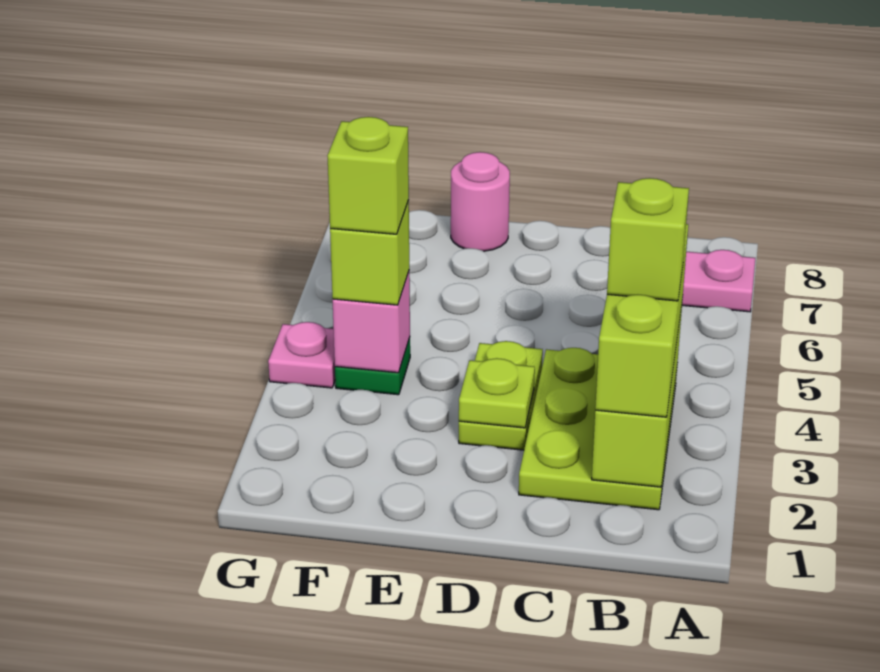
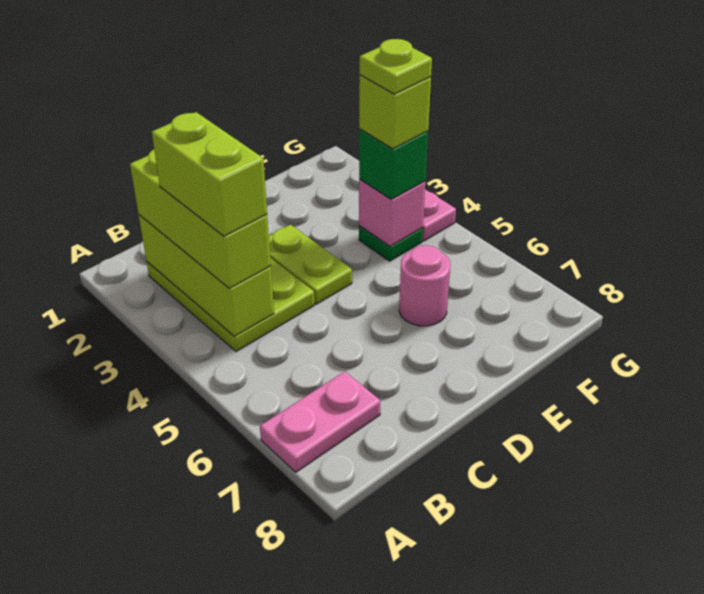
lime 1x1 brick [607,178,689,301] -> lime 1x2 brick [152,112,267,236]
lime 1x1 plate [459,358,535,428] -> lime 1x1 plate moved to [360,39,432,94]
pink 1x1 round brick [451,152,510,251] -> pink 1x1 round brick moved to [399,245,450,326]
lime 1x1 brick [330,201,409,305] -> green 1x1 brick [359,129,428,200]

